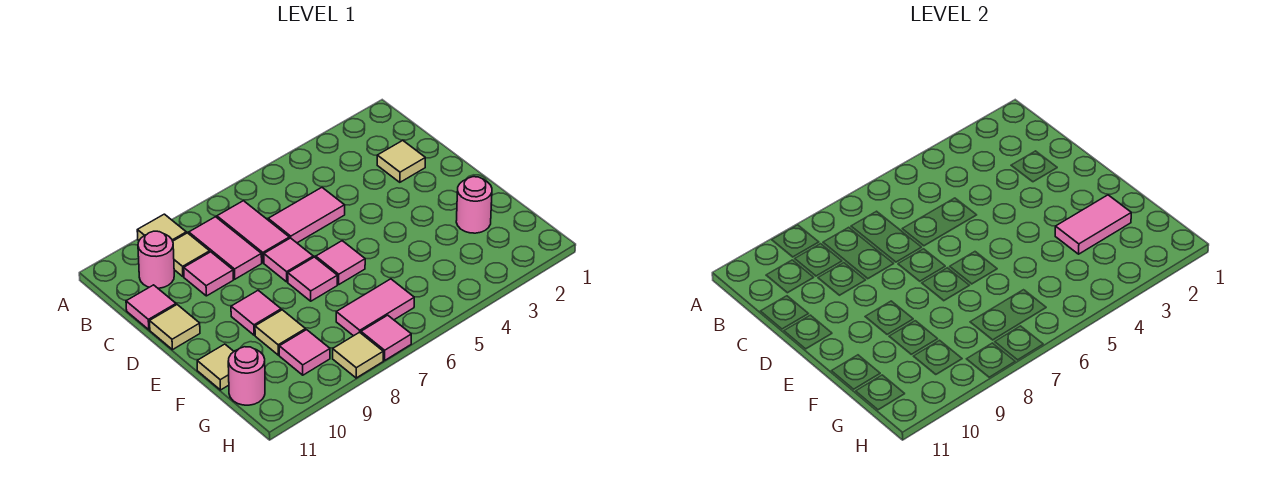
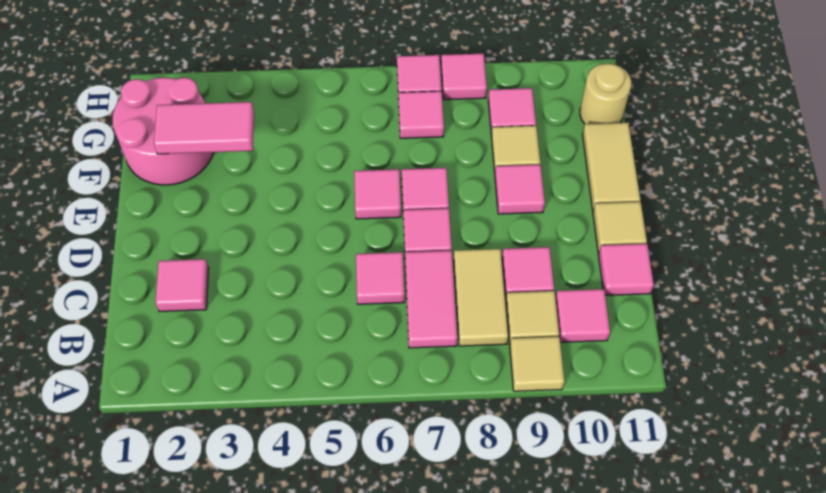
pink 1x2 tile [189,217,262,279] -> tan 1x2 tile [454,249,508,346]
pink 1x1 round brick [138,231,174,288] -> pink 1x1 tile [555,289,610,342]
tan 1x1 tile [377,141,425,182] -> pink 1x1 tile [155,259,209,312]
pink 1x2 tile [268,188,345,243] -> pink 1x1 tile [356,252,405,304]
pink 1x1 round brick [456,177,492,233] -> pink 2x2 round brick [113,78,214,185]
tan 1x1 tile [197,344,234,390] -> tan 1x2 tile [582,123,640,210]
pink 1x2 tile [336,279,414,336] -> pink 1x1 tile [398,91,444,138]
pink 1x1 round brick [228,347,265,405] -> tan 1x1 round brick [580,64,631,124]
tan 1x1 tile [333,332,383,378] -> pink 1x1 tile [441,54,487,100]

